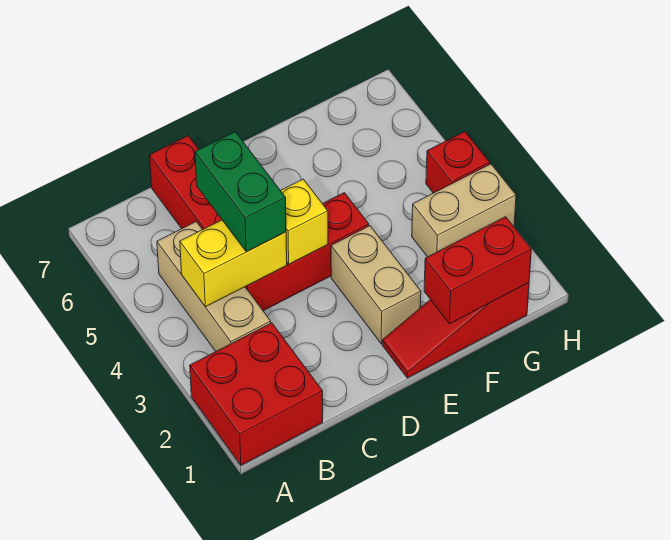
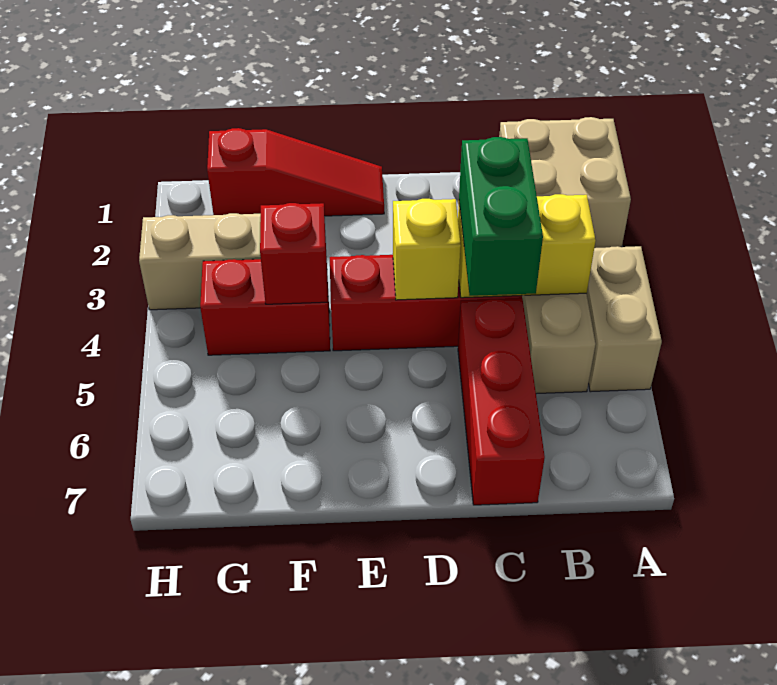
red 2x2 brick [190,323,323,465] -> tan 2x2 brick [499,117,631,248]
tan 1x2 brick [331,226,421,344] -> tan 1x2 brick moved to [587,246,662,392]
red 1x2 brick [424,217,531,324] -> red 1x2 brick moved to [200,259,330,355]
red 1x1 brick [426,132,490,193] -> red 1x1 brick moved to [260,203,328,304]

